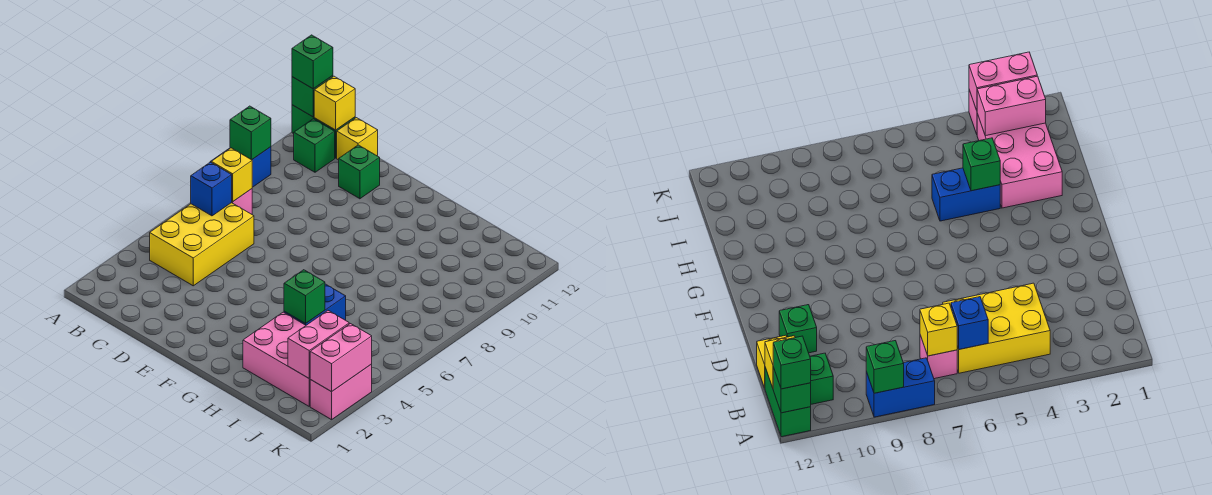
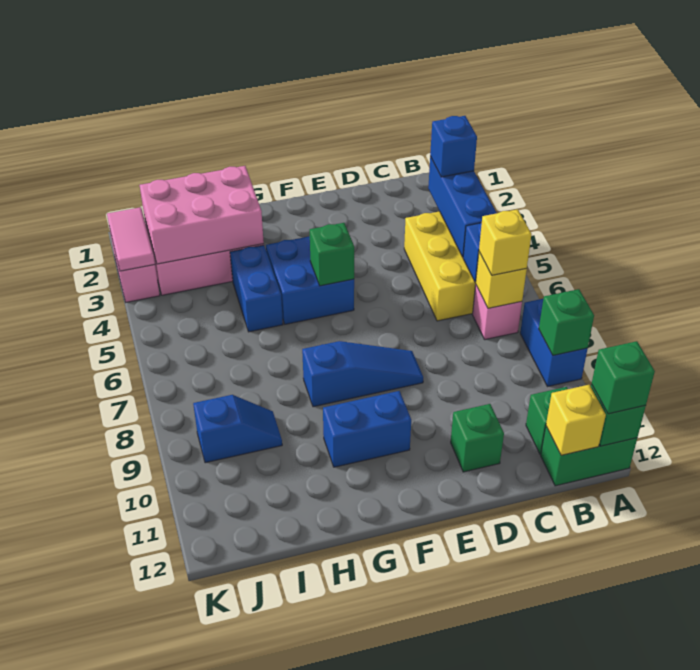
none -> blue 1x3 brick [428,156,496,257]
none -> blue 1x1 brick [430,116,477,177]
yellow 1x1 brick [337,118,378,160] -> yellow 1x1 brick moved to [479,209,532,275]
none -> blue 1x3 slope [302,341,423,407]
none -> blue 2x2 brick [266,236,354,324]
none -> blue 1x2 brick [323,391,411,467]
green 1x1 brick [284,270,325,324] -> green 1x1 brick moved to [310,223,354,286]
none -> blue 1x2 slope [193,395,282,463]
pink 1x2 brick [288,311,349,378] -> pink 2x3 brick [140,166,264,264]
pink 1x2 brick [310,324,372,392] -> pink 1x2 tile [107,207,155,271]

